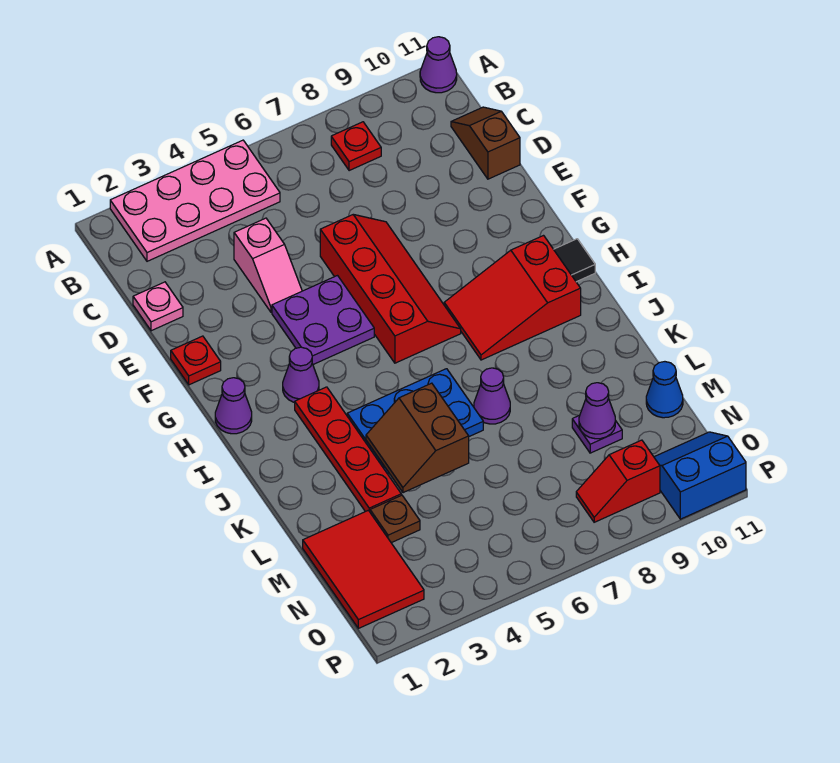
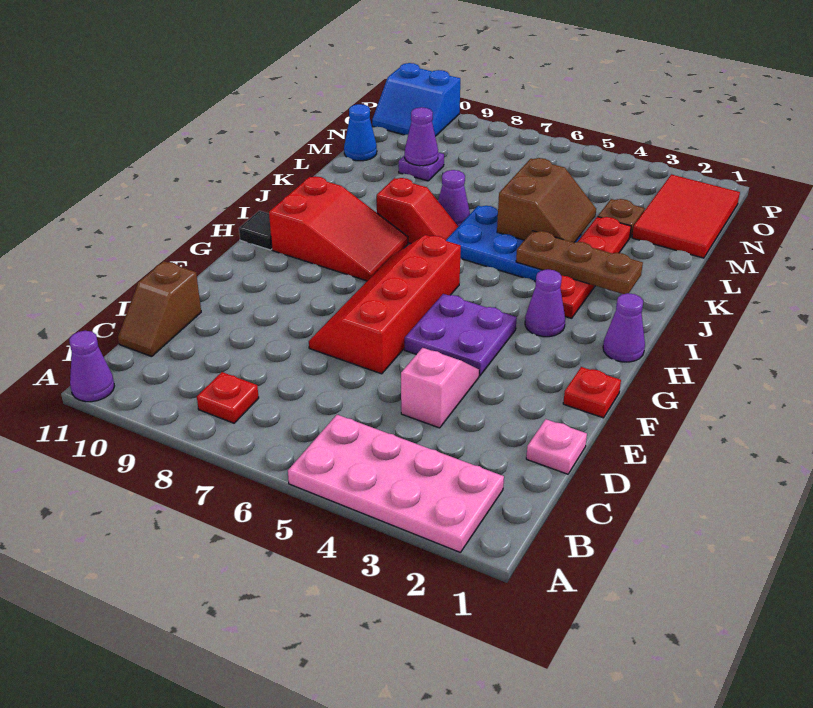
none -> brown 1x3 plate [516,231,643,294]
red 1x2 slope [576,440,660,522] -> red 1x2 slope moved to [377,178,458,244]

